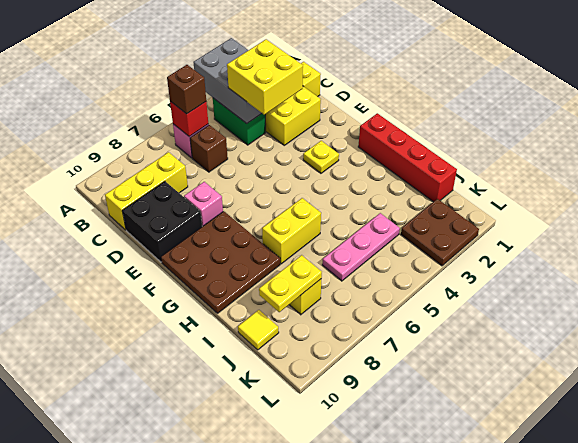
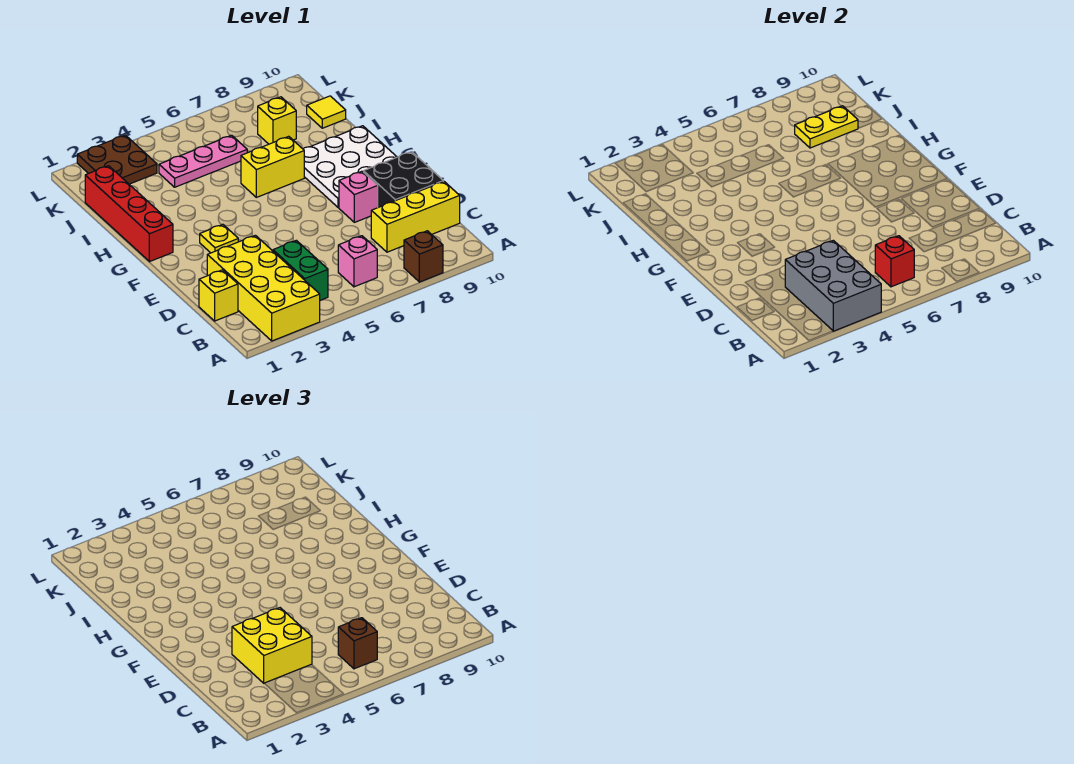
brown 1x1 brick [190,125,228,172] -> brown 1x1 brick moved to [404,231,443,282]
brown 3x3 plate [161,211,280,313] -> white 3x3 plate [303,126,397,208]

